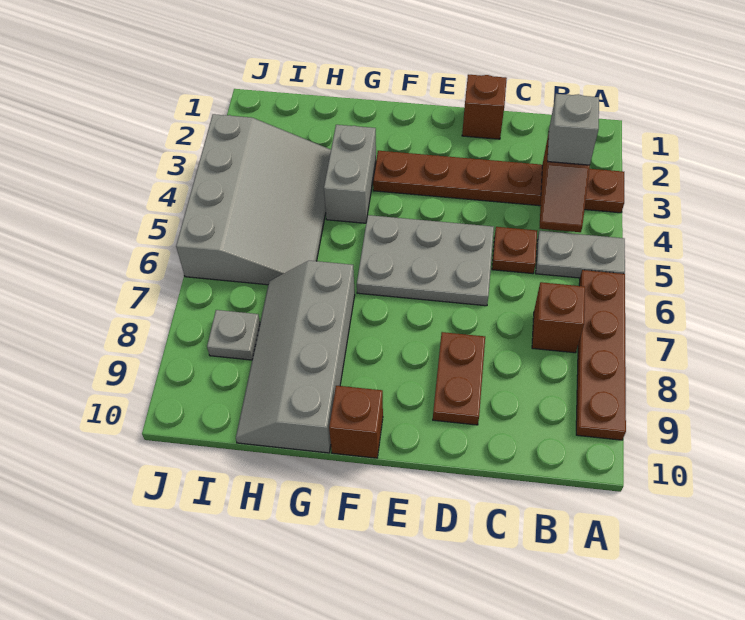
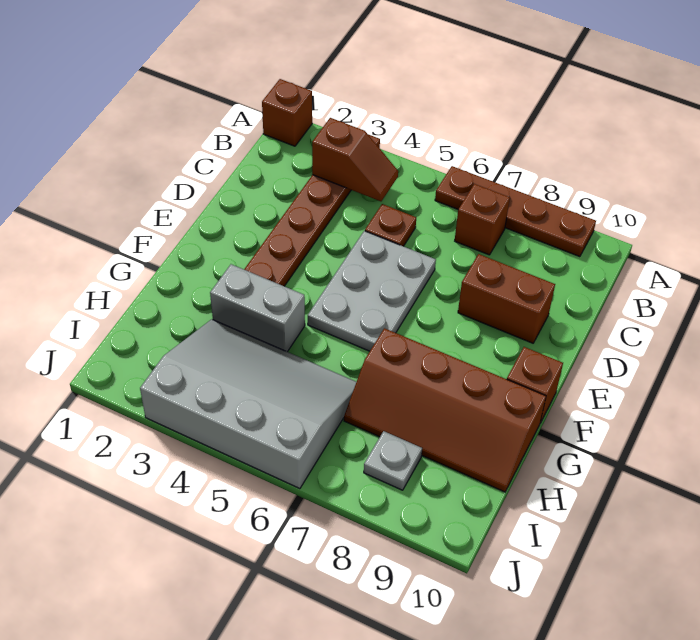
grey 1x2 plate [536,231,625,278] -> none
grey 1x1 brick [548,94,599,165] -> none
brown 1x1 brick [462,75,507,139] -> brown 1x1 brick moved to [262,79,312,146]
brown 1x2 plate [433,332,485,425] -> brown 1x2 brick [458,254,555,343]
grey 2x4 slope [236,261,355,453] -> brown 2x4 slope [344,328,546,492]

